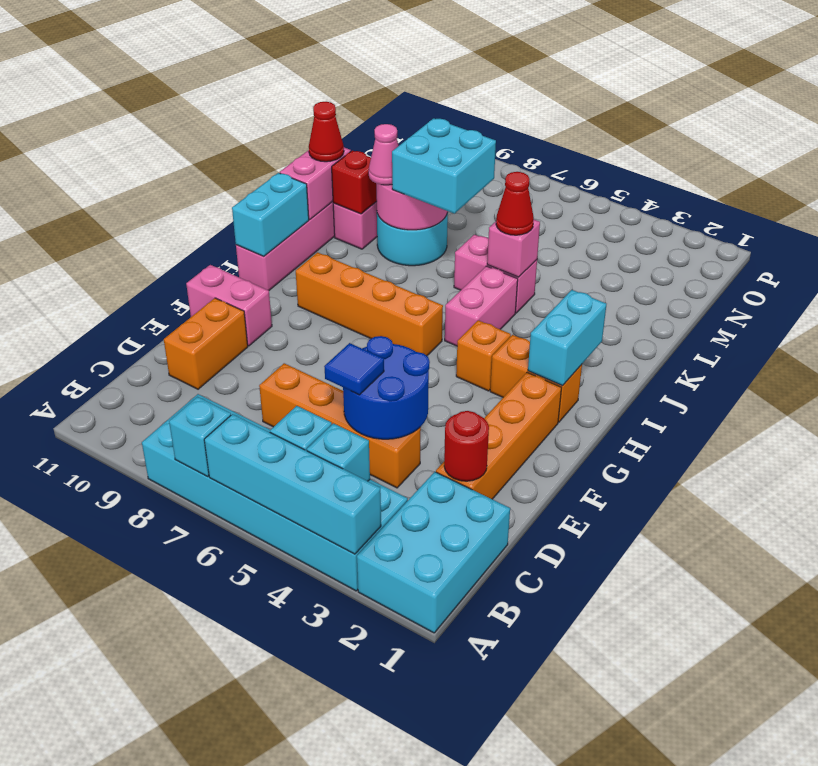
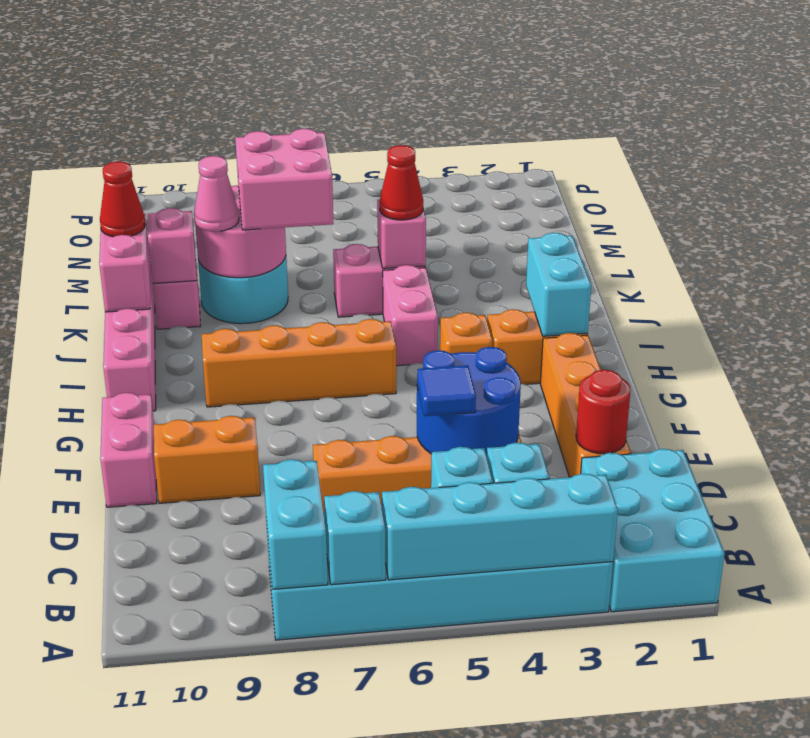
orange 1x2 brick [164,298,248,389] -> orange 1x2 brick turned to [154,416,260,503]
pink 1x2 brick [186,265,272,346] -> pink 1x2 brick turned to [100,393,157,507]
cyan 1x2 brick [232,173,309,256] -> cyan 1x2 brick moved to [263,459,328,589]
cyan 2x2 brick [392,118,496,214] -> pink 2x2 brick [235,129,333,230]
red 1x1 brick [332,151,377,214] -> pink 1x1 brick [148,208,197,283]

